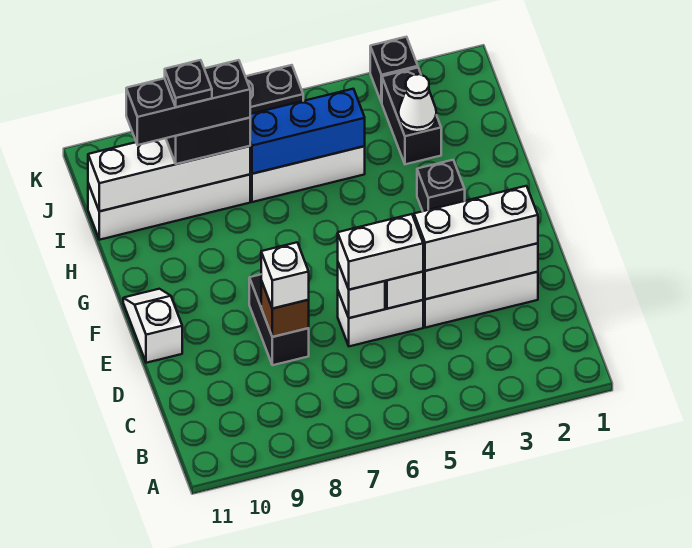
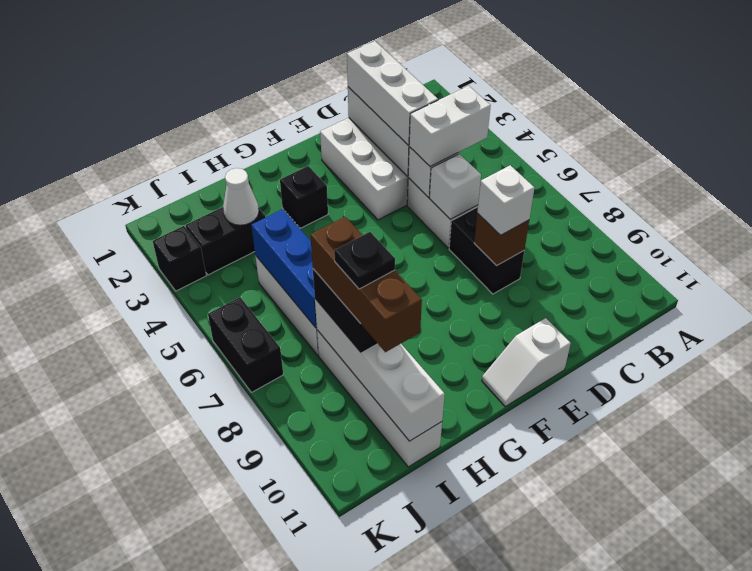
white 1x2 brick [338,214,423,290] -> white 1x2 brick turned to [409,86,491,167]
black 1x2 brick [249,275,309,365] -> black 1x2 brick turned to [449,207,524,294]
black 1x3 brick [126,60,250,145] -> brown 1x3 brick [310,217,422,352]

